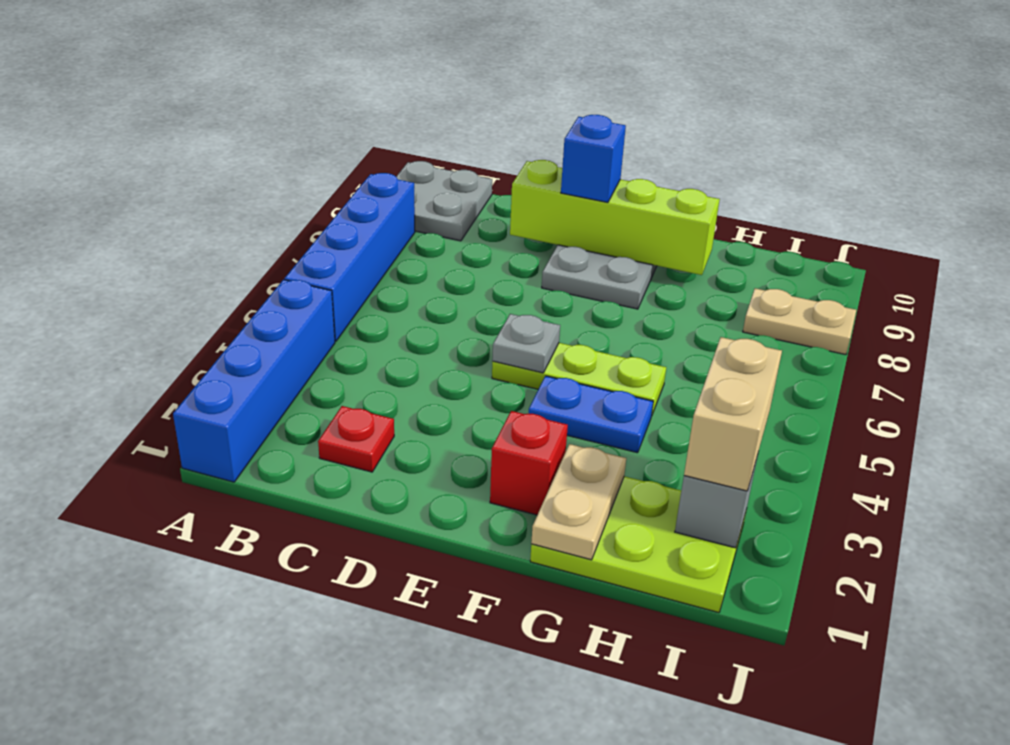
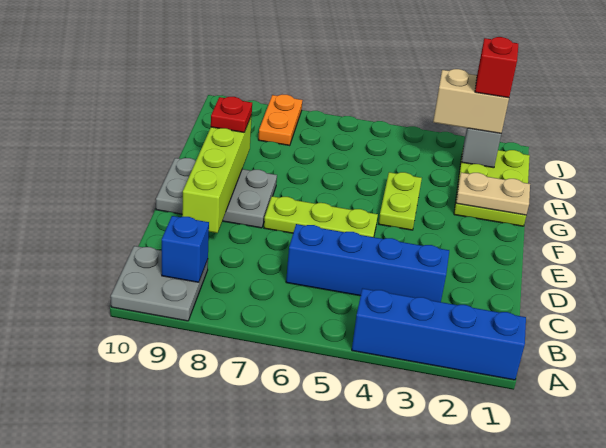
blue 1x4 brick [285,173,415,341] -> blue 1x4 brick moved to [286,224,449,302]
red 1x1 plate [318,406,394,472] -> red 1x1 plate moved to [211,97,252,132]
lime 1x3 plate [492,343,666,416] -> lime 1x3 plate turned to [264,196,378,237]
grey 1x1 plate [492,314,560,373] -> none
blue 1x1 brick [561,115,626,202] -> blue 1x1 brick moved to [162,216,209,282]
red 1x1 brick [490,411,568,515] -> red 1x1 brick moved to [475,37,518,98]
blue 1x2 plate [529,376,653,453] -> lime 1x2 plate [379,172,422,230]
tan 1x2 plate [743,288,856,355] -> orange 1x2 plate [258,95,302,146]

